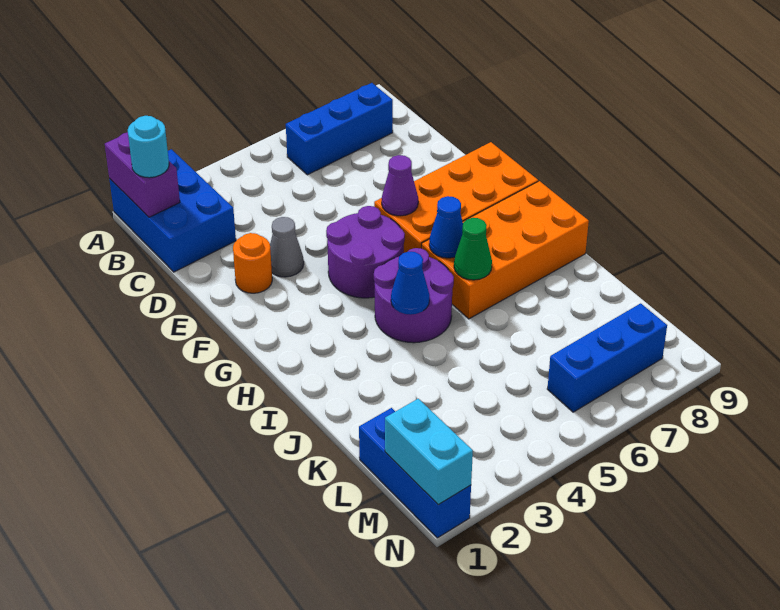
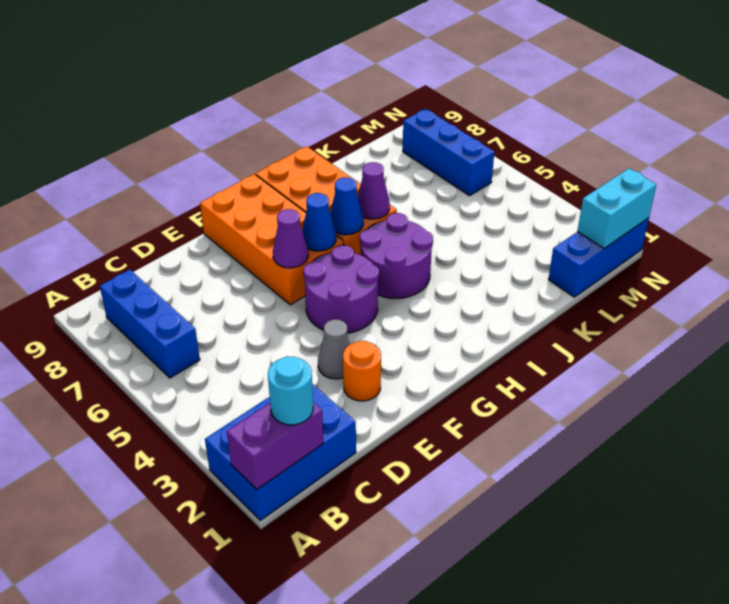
blue 1x1 cone [391,252,430,315] -> blue 1x1 cone moved to [302,193,336,251]
green 1x1 cone [454,218,492,280] -> purple 1x1 cone [357,162,390,219]

